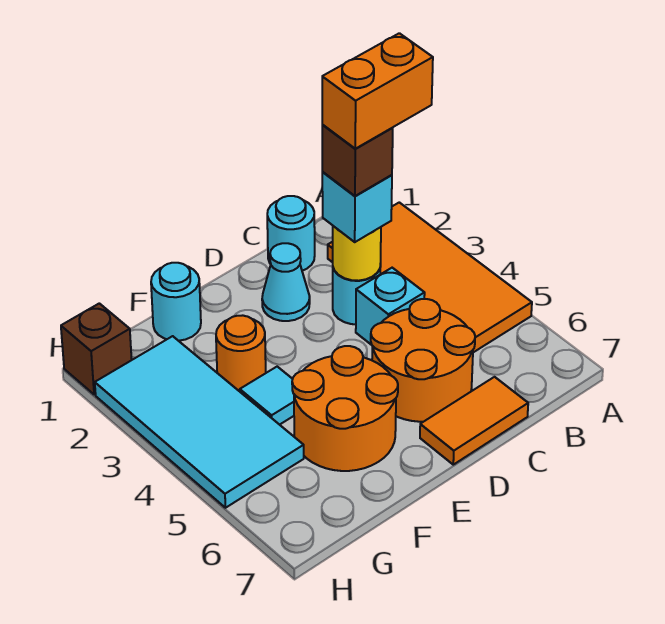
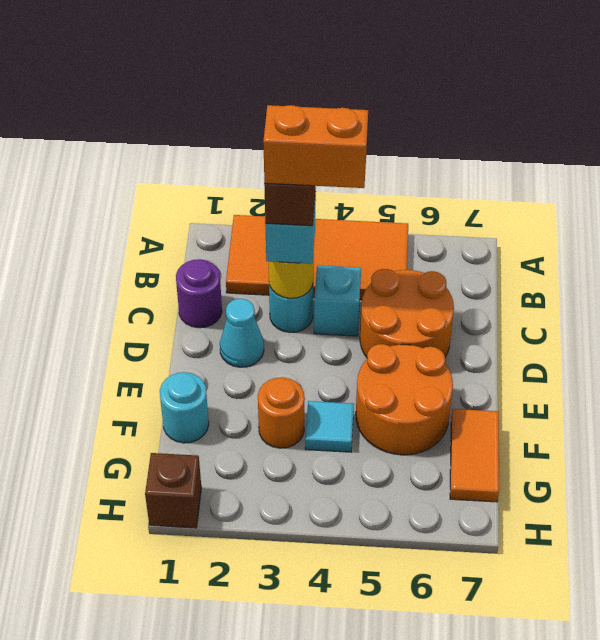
orange 1x2 brick [322,33,433,149] -> orange 1x2 brick turned to [263,105,368,188]
cyan 1x1 round brick [267,196,315,271] -> purple 1x1 round brick [176,259,222,328]
orange 1x2 tile [420,377,528,465] -> orange 1x2 tile moved to [450,409,499,502]
cyan 2x4 tile [95,336,304,508] -> none

